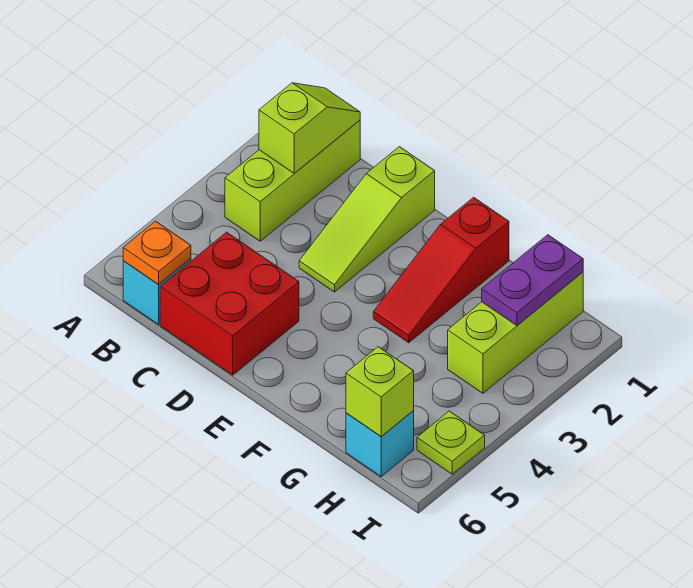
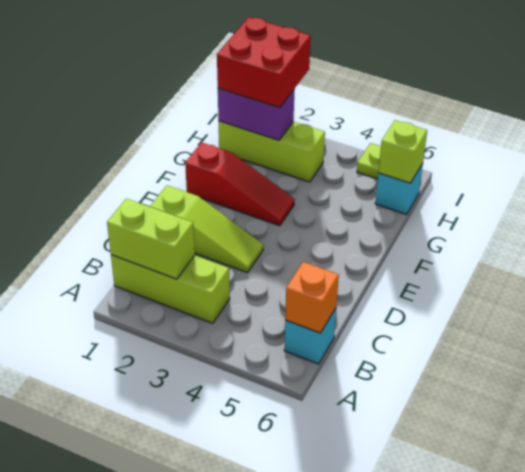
lime 1x2 slope [259,83,360,173] -> lime 1x2 brick [107,199,195,279]
orange 1x1 plate [123,221,191,285] -> orange 1x1 brick [285,262,339,333]
red 2x2 brick [160,232,299,375] -> red 2x2 brick moved to [217,17,311,108]
purple 1x2 plate [482,235,583,325] -> purple 1x2 brick [218,88,295,140]

